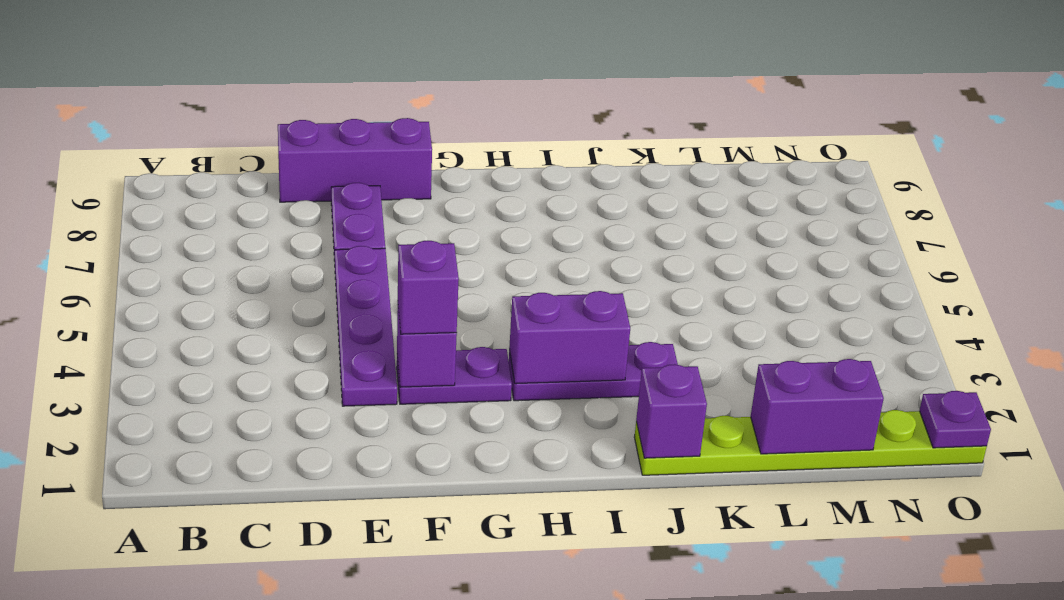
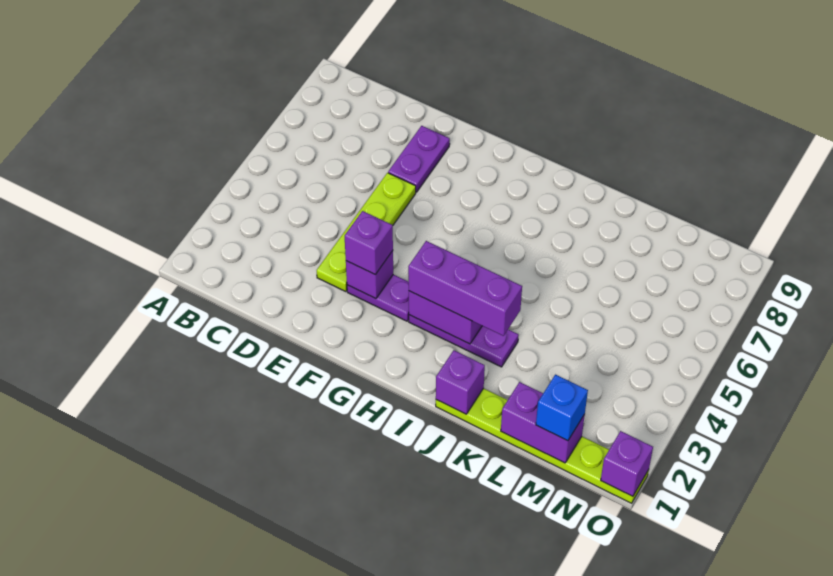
purple 1x3 brick [278,118,432,202] -> purple 1x3 brick moved to [408,241,522,336]
purple 1x4 plate [335,246,397,406] -> lime 1x4 plate [317,173,416,292]
none -> blue 1x1 brick [536,375,588,441]
purple 1x1 plate [920,391,991,448] -> purple 1x1 brick [601,431,653,496]

